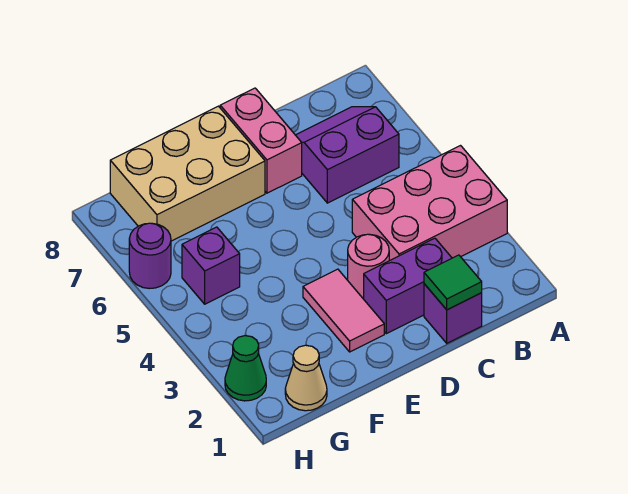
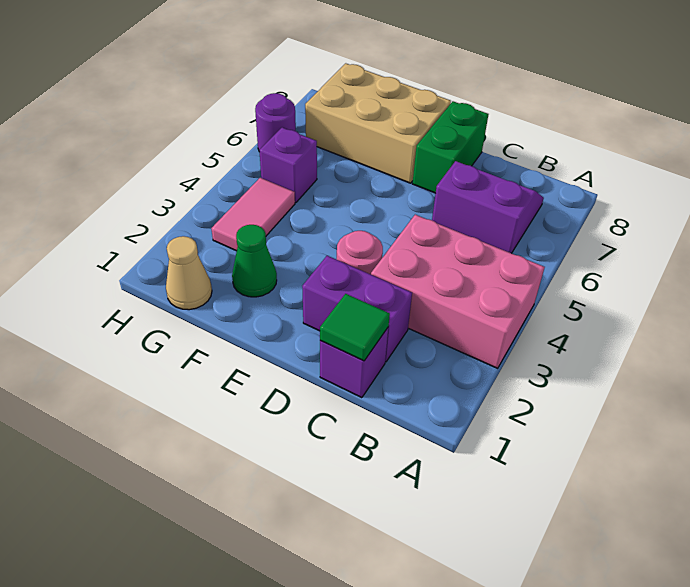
pink 1x2 brick [220,88,302,193] -> green 1x2 brick [412,101,488,193]
pink 1x2 tile [303,269,384,352] -> pink 1x2 tile moved to [211,178,295,251]
green 1x1 cone [225,336,266,401] -> green 1x1 cone moved to [232,225,277,297]

